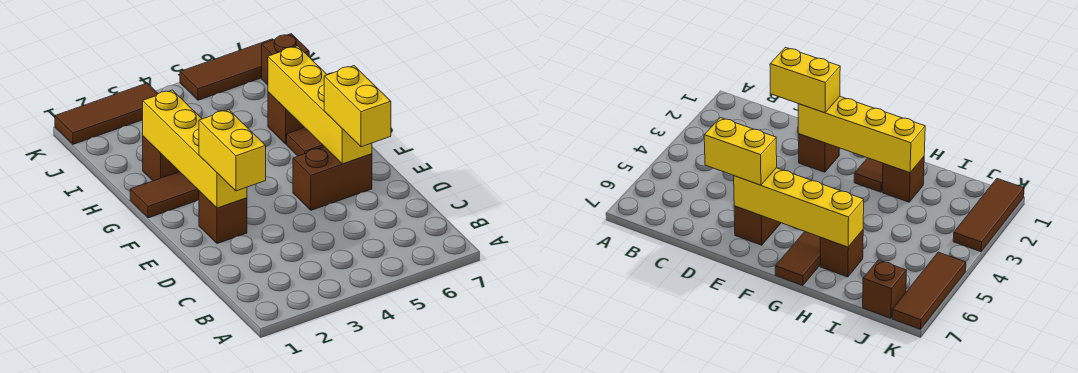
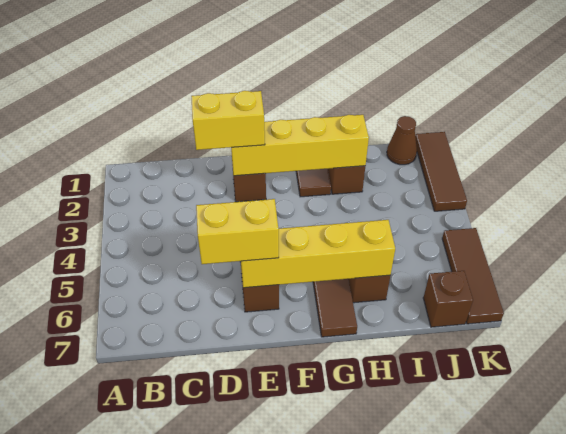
none -> brown 1x1 cone [387,116,417,165]

